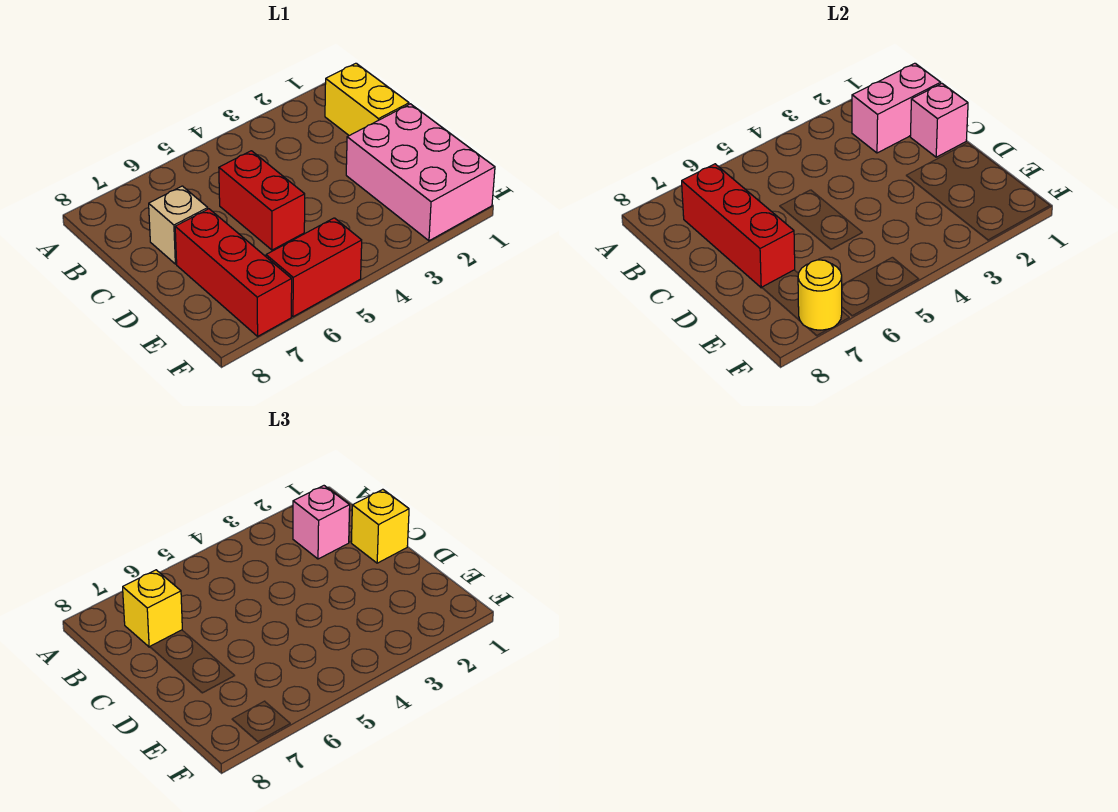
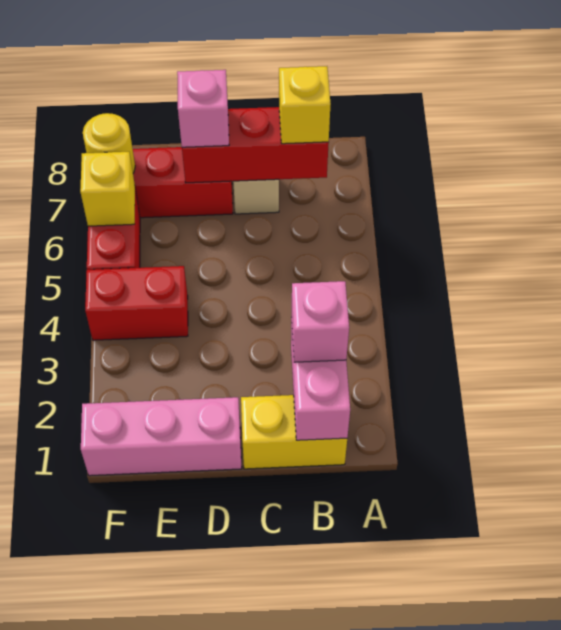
pink 1x1 brick [910,83,968,157] -> pink 1x1 brick moved to [177,70,229,147]
yellow 1x1 brick [351,489,409,563] -> yellow 1x1 brick moved to [80,152,135,226]
red 1x2 brick [219,151,305,250] -> red 1x2 brick moved to [85,266,188,340]
pink 2x3 brick [346,104,495,241] -> pink 1x3 brick [81,397,242,476]

